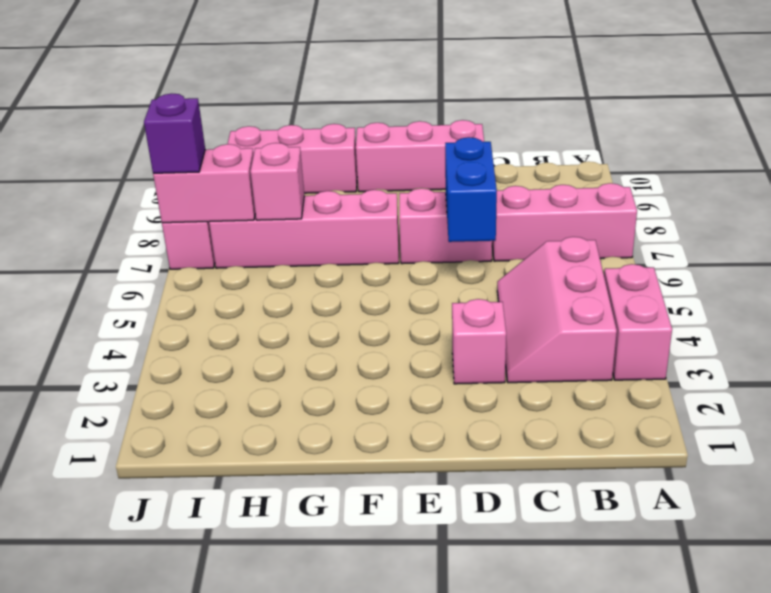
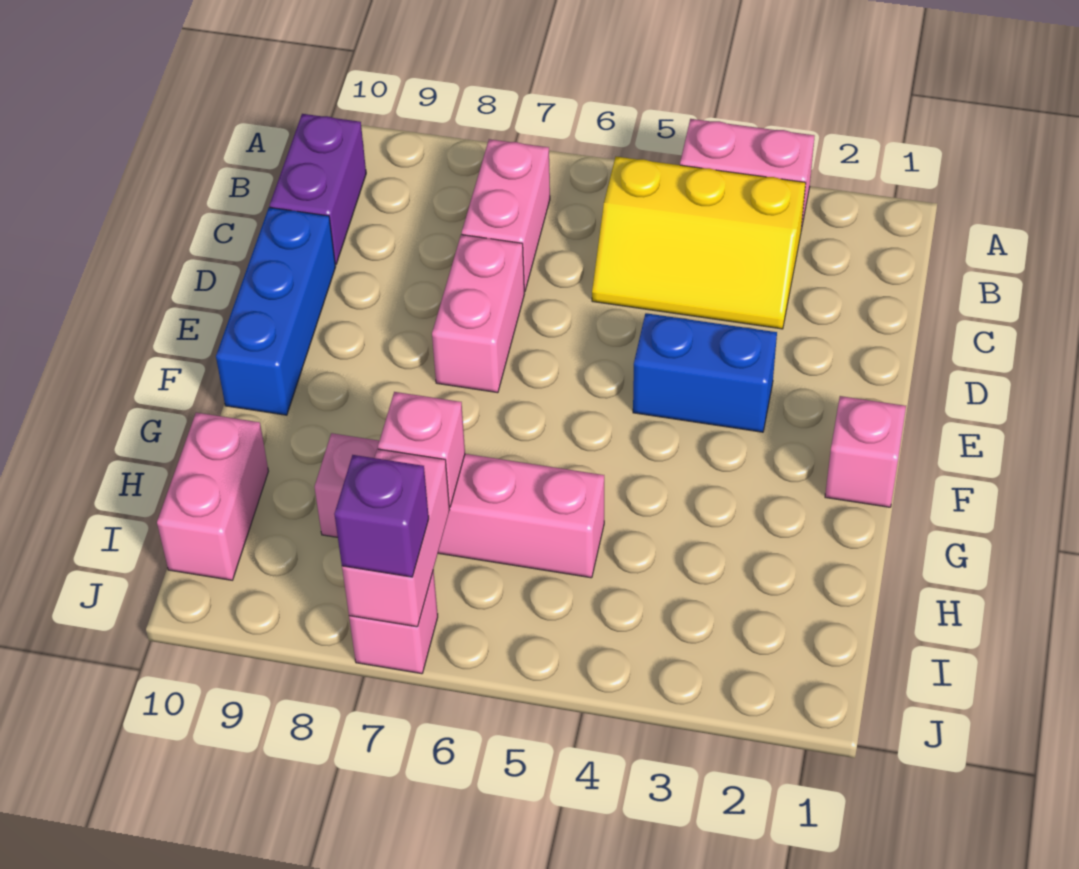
pink 1x3 brick [492,183,637,261] -> pink 1x2 brick [462,139,550,292]
pink 2x3 slope [497,237,617,383] -> yellow 2x3 slope [592,157,806,329]
none -> purple 1x2 brick [270,114,366,264]
pink 1x1 brick [452,299,506,384] -> pink 1x1 brick moved to [825,396,906,507]
blue 1x2 brick [445,137,497,242] -> blue 1x2 brick moved to [633,313,777,432]
pink 1x3 brick [356,120,484,192] -> blue 1x3 brick [216,207,336,415]
pink 1x4 brick [209,190,399,268] -> pink 1x4 brick turned to [315,433,604,578]
pink 1x3 brick [228,124,357,193] -> pink 1x2 brick [157,413,268,580]

